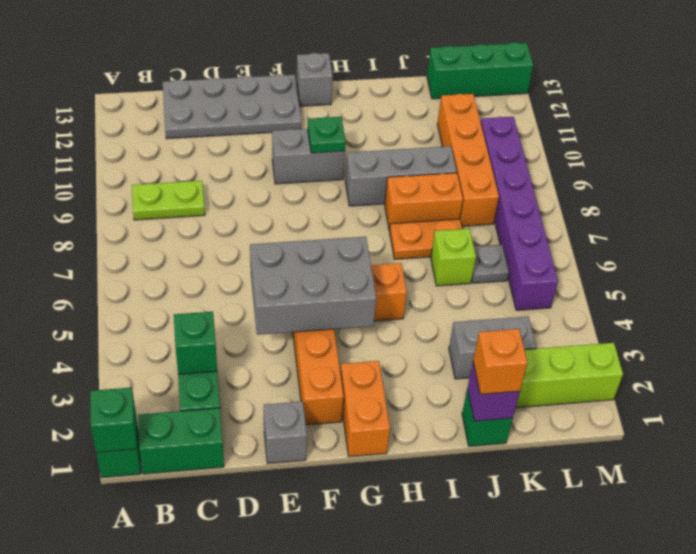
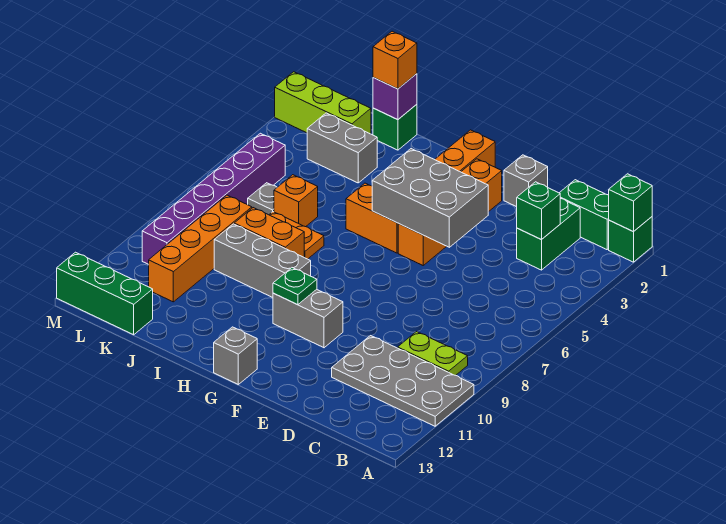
grey 2x4 plate [163,74,302,139] -> grey 2x4 plate moved to [332,336,474,426]
lime 1x1 brick [431,229,476,286] -> orange 1x1 brick [274,175,318,227]

